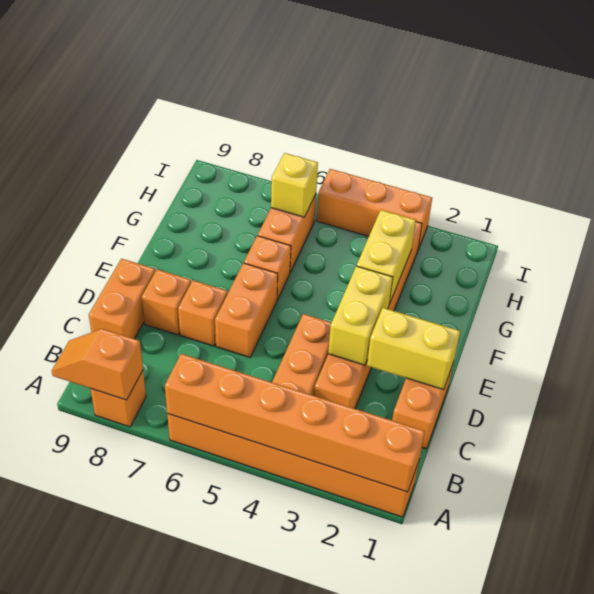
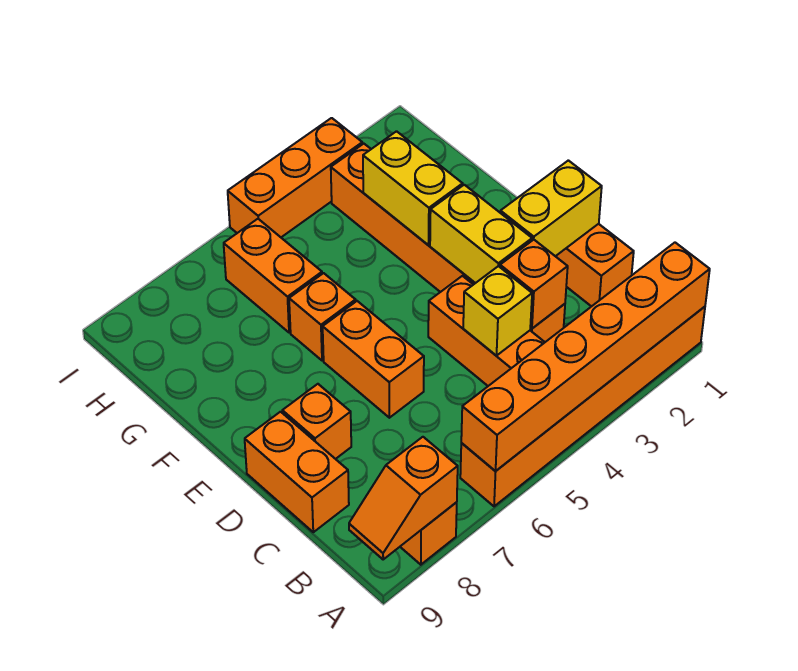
orange 1x1 brick [178,280,227,346] -> orange 1x1 brick moved to [500,240,568,328]
yellow 1x1 brick [271,153,318,217] -> yellow 1x1 brick moved to [463,266,532,356]

